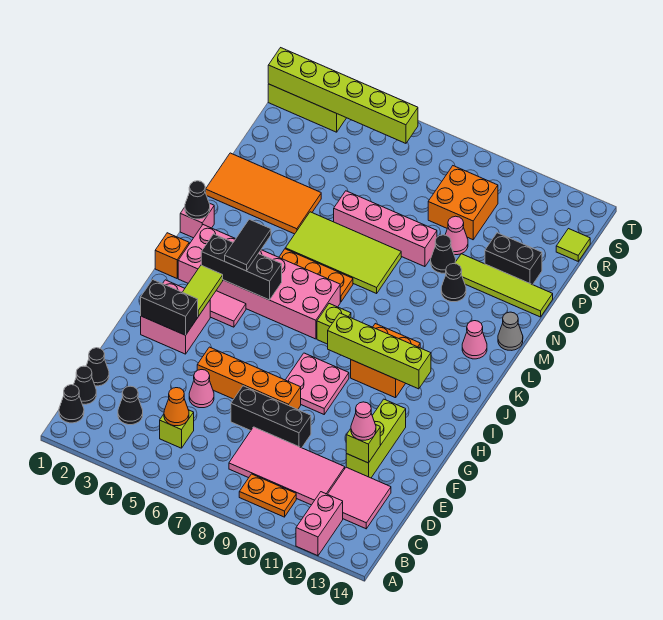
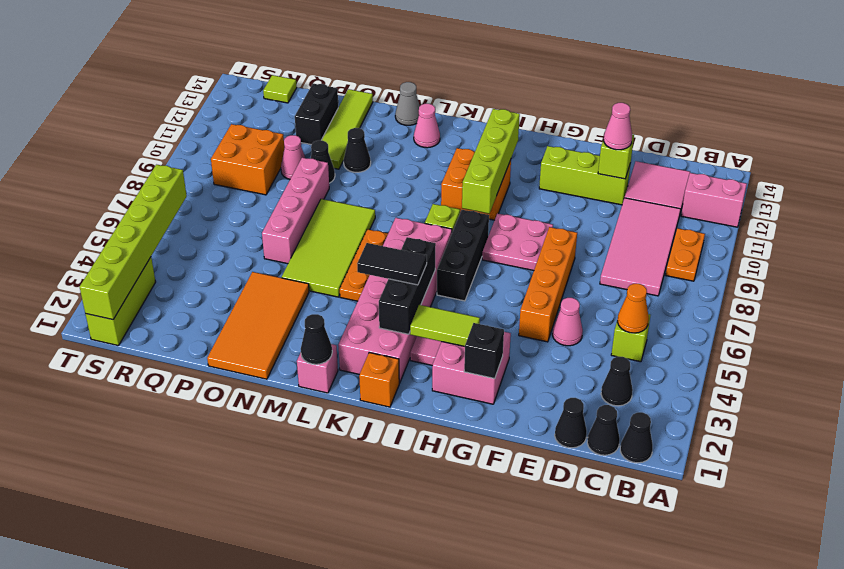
black 1x3 brick [231,386,311,448] -> black 1x3 brick moved to [437,210,489,301]
black 1x2 brick [141,280,198,335] -> black 1x1 brick [464,323,504,379]

